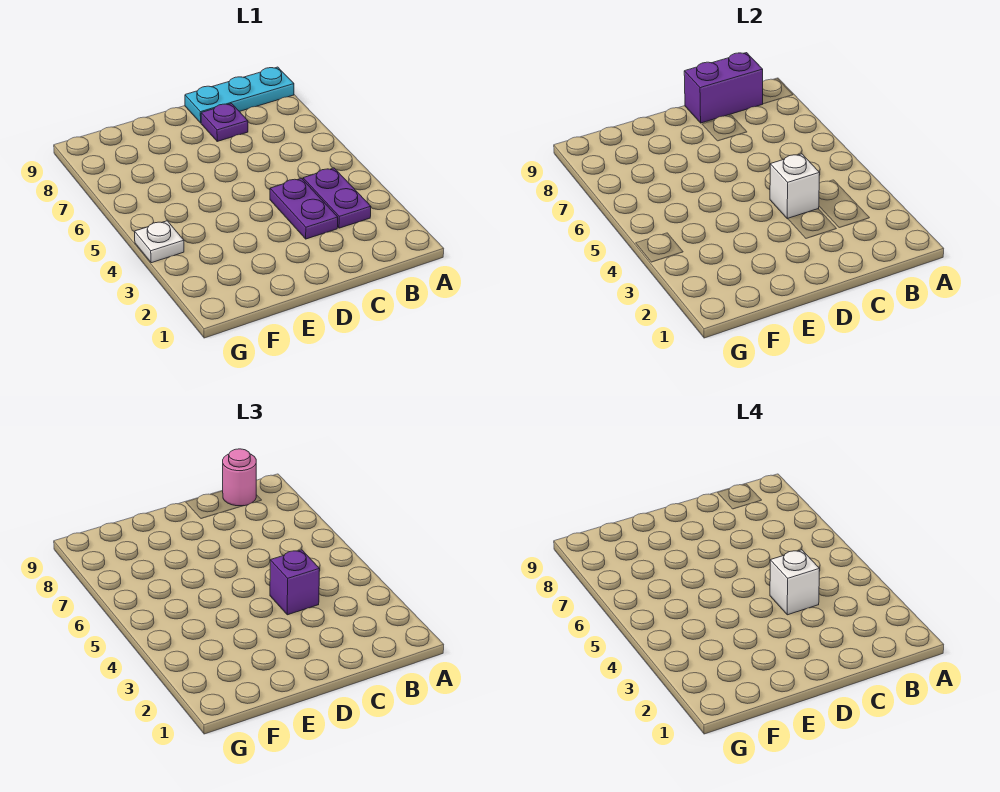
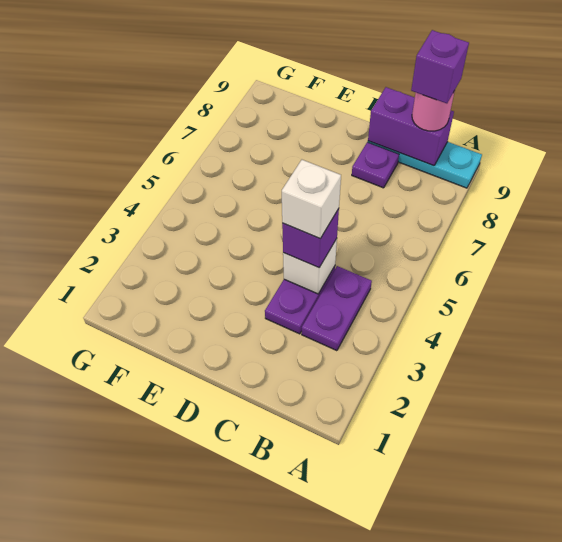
none -> purple 1x1 brick [411,30,469,103]
white 1x1 plate [135,221,184,263] -> none

